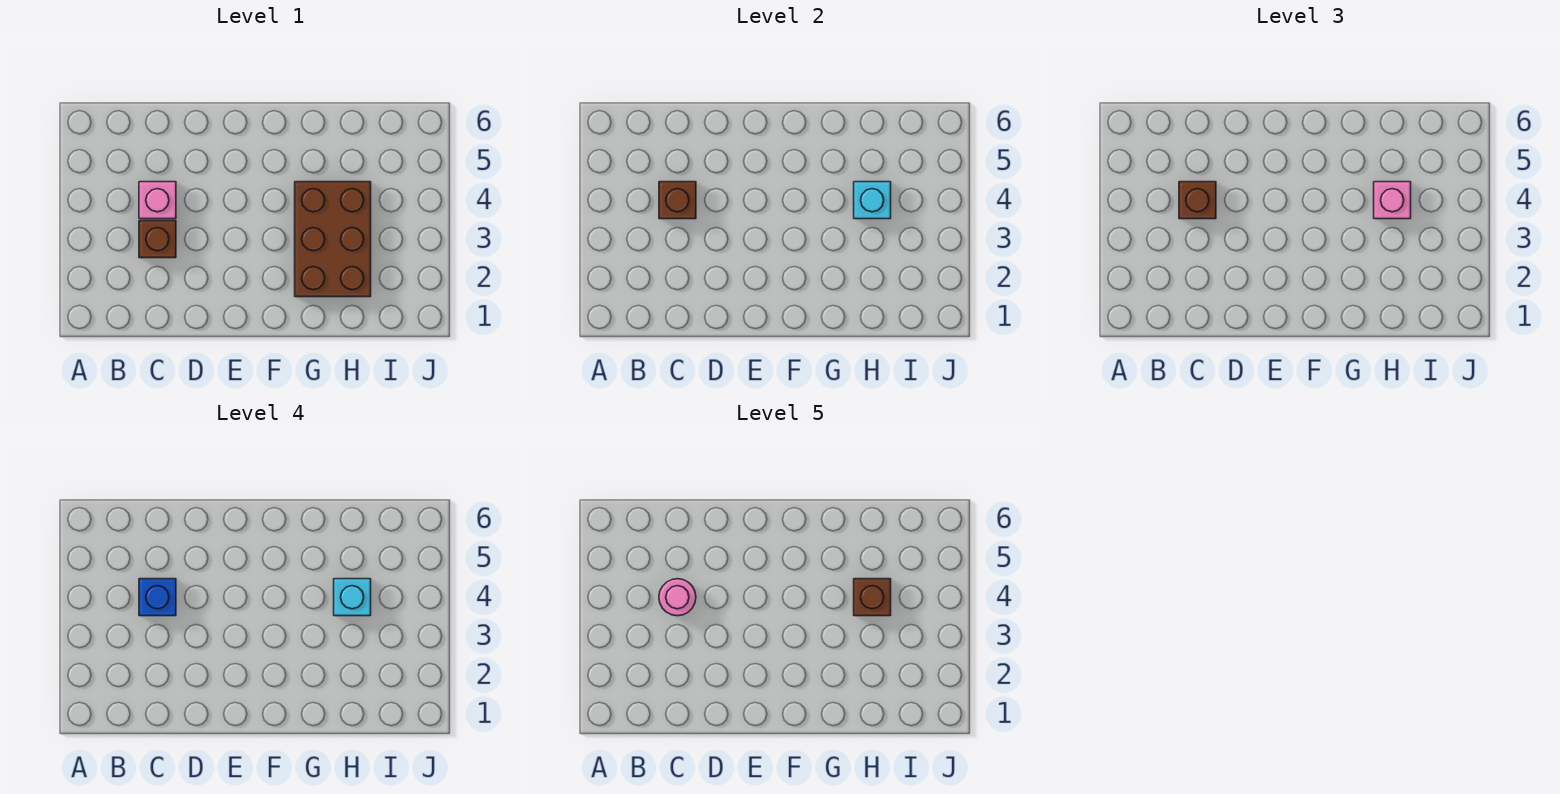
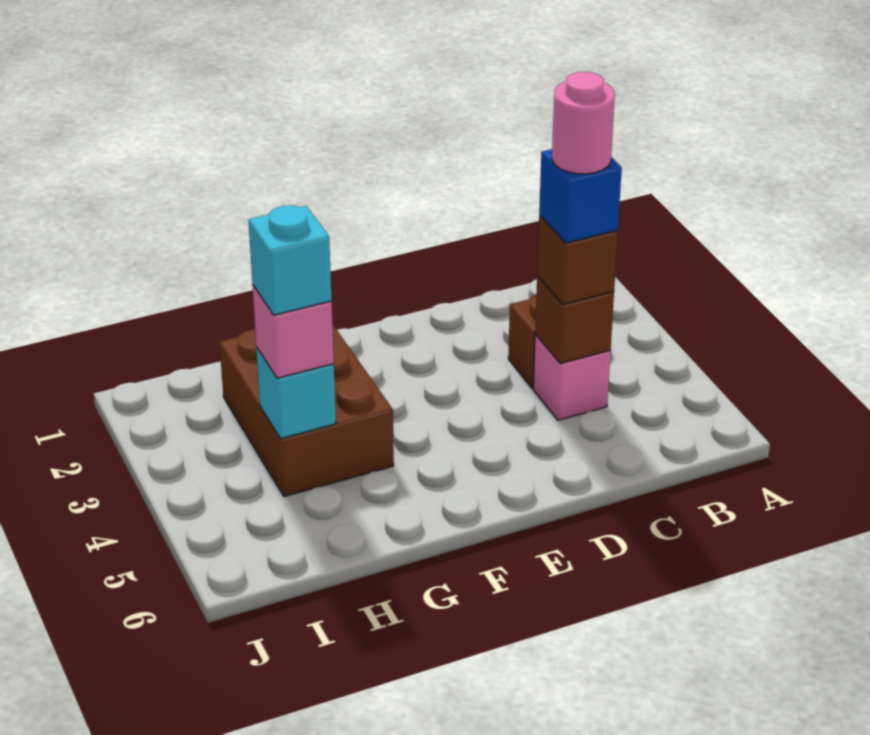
brown 1x1 brick [854,579,891,616] -> none

